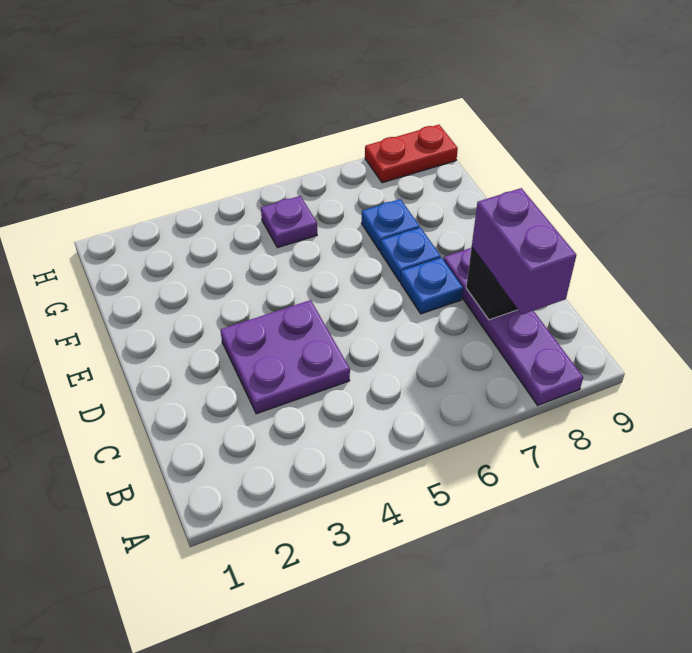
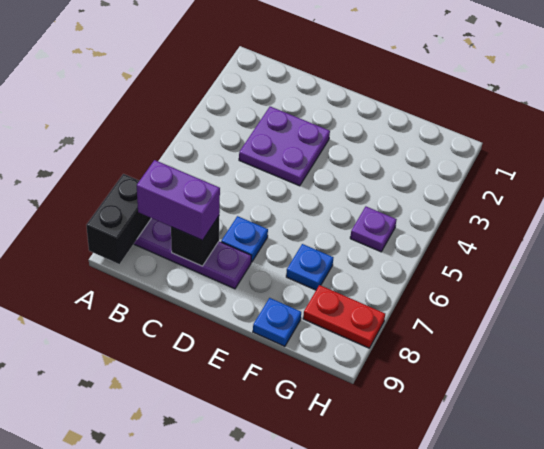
none -> black 1x2 brick [86,174,151,264]
blue 1x1 plate [381,228,441,281] -> blue 1x1 plate moved to [253,298,301,346]
red 1x2 plate [365,125,458,183] -> red 1x2 plate turned to [303,285,385,348]

